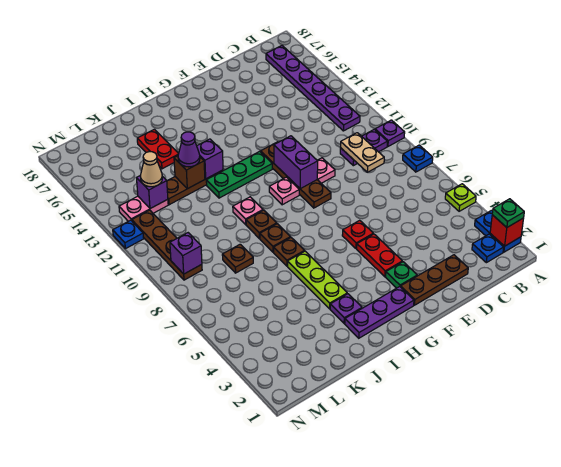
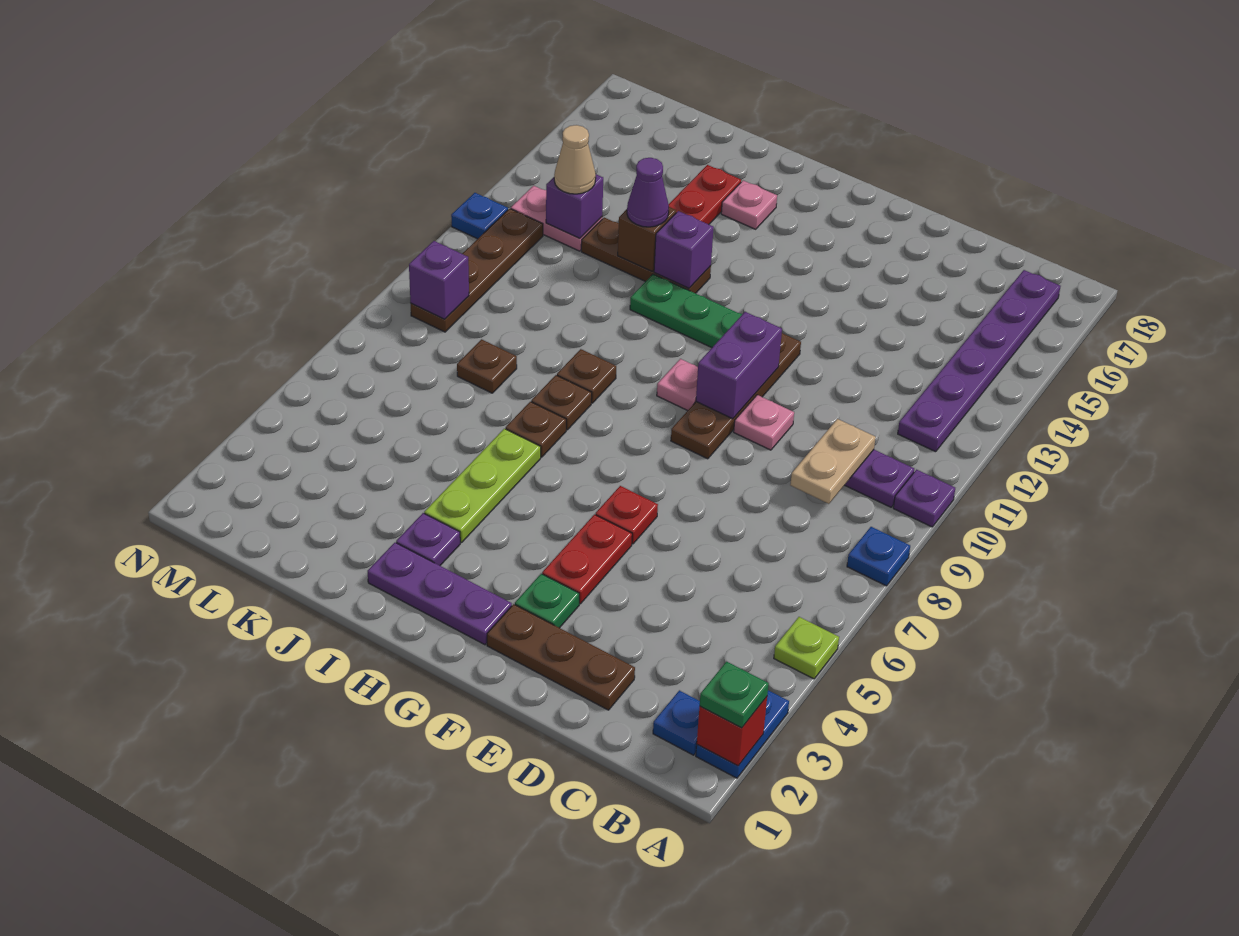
pink 1x1 plate [233,197,263,225] -> pink 1x1 plate moved to [721,181,777,229]

